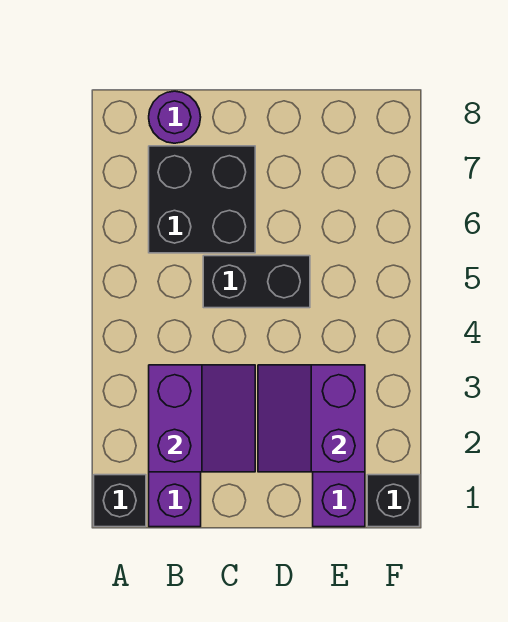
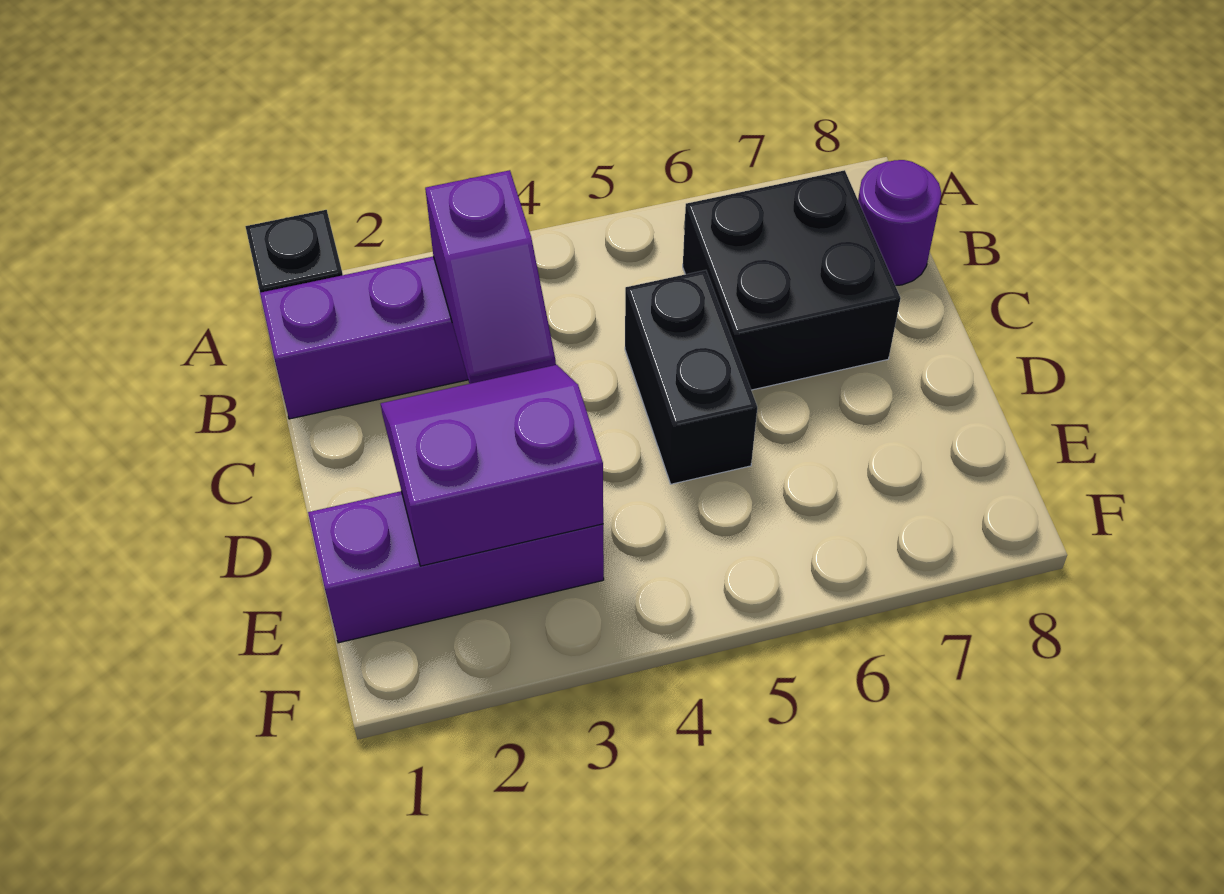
purple 2x2 slope [149,365,255,472] -> purple 1x2 slope [425,170,556,384]
black 1x1 brick [367,475,420,527] -> none

